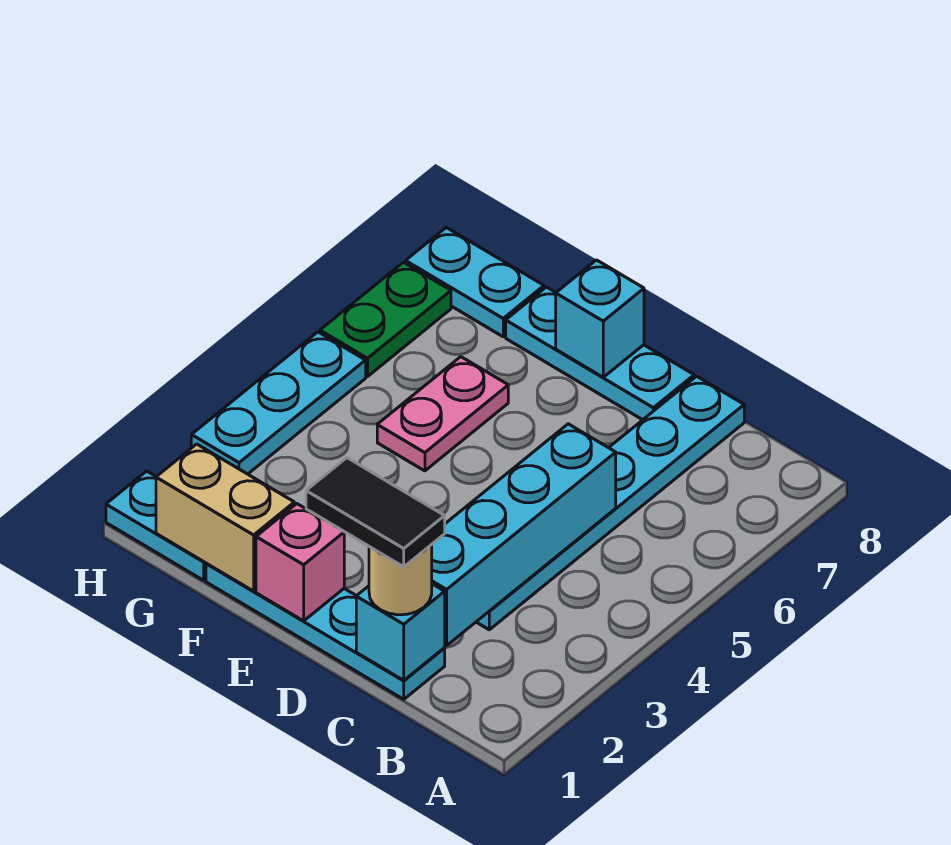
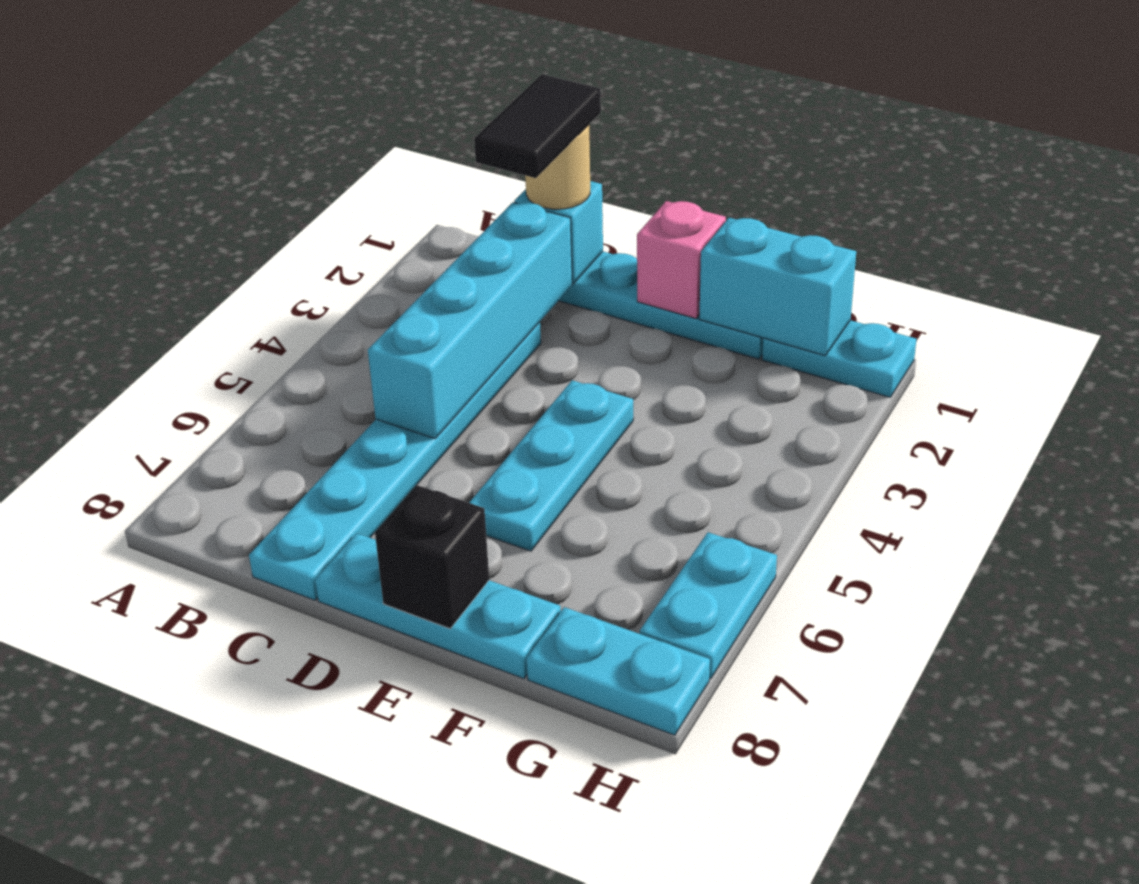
black 1x2 tile [306,458,445,567] -> black 1x2 tile turned to [474,74,601,178]
cyan 1x1 brick [556,260,644,377] -> black 1x1 brick [375,485,489,629]
tan 1x2 brick [156,444,294,591] -> cyan 1x2 brick [699,218,856,356]
pink 1x2 plate [377,357,508,471] -> none
cyan 1x3 plate [191,332,366,474] -> cyan 1x3 plate moved to [469,380,633,551]
green 1x2 plate [320,262,451,377] -> cyan 1x2 plate [640,532,777,679]

